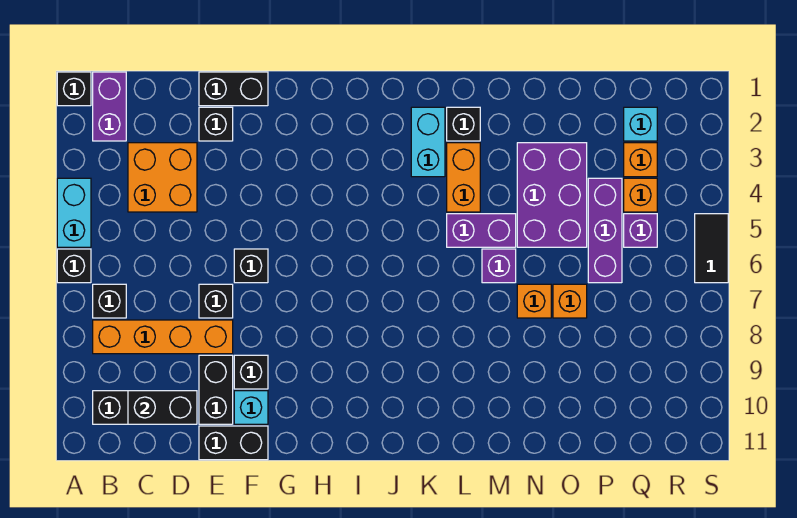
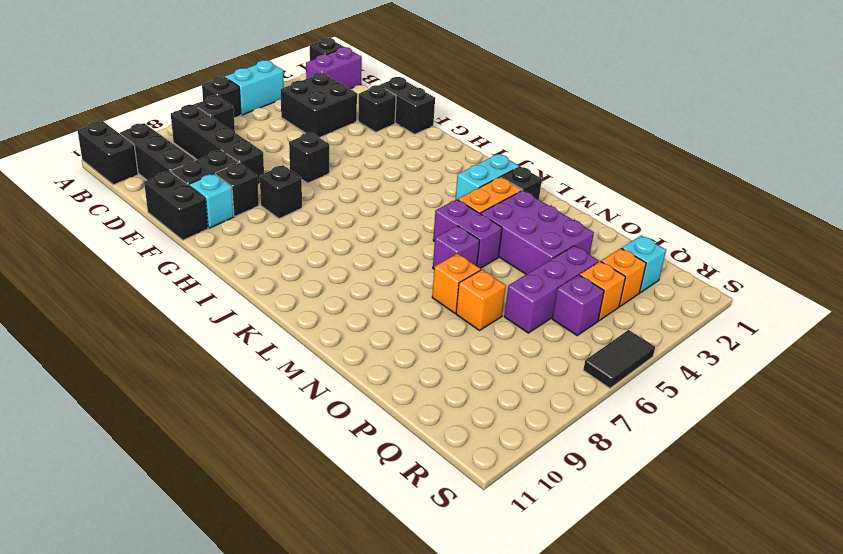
orange 1x4 brick [93,320,233,354] -> black 1x4 brick [171,105,264,184]
orange 2x2 brick [128,143,197,212] -> black 2x2 brick [280,73,357,138]
black 1x2 brick [128,391,197,424] -> black 1x2 brick moved to [78,121,138,185]
black 1x1 brick [199,284,233,318] -> black 1x1 brick moved to [260,165,302,219]
purple 2x3 brick [517,143,587,247] -> purple 2x3 brick turned to [481,190,594,274]

